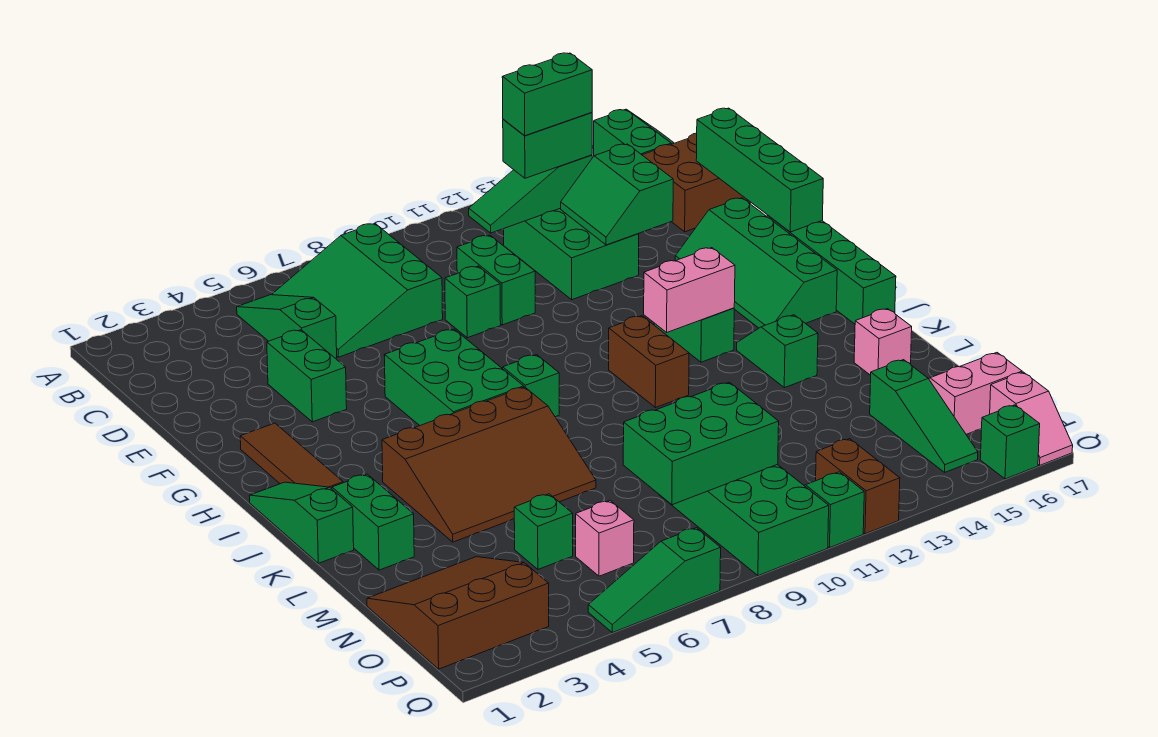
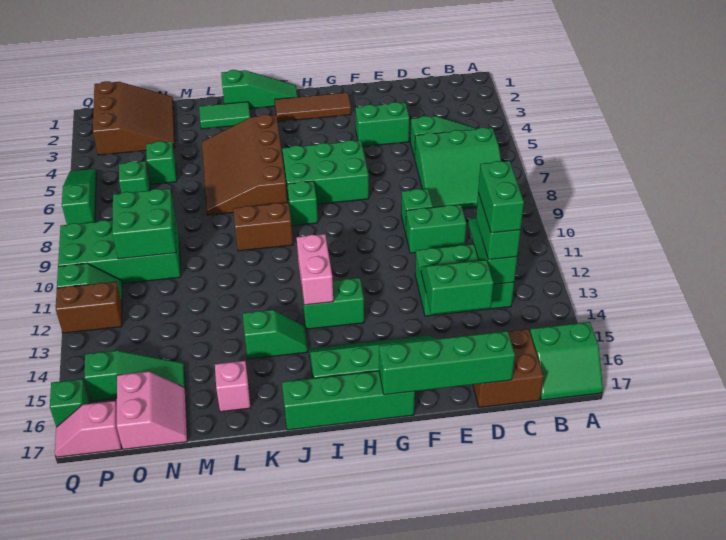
green 3x3 slope [272,224,443,357] -> green 3x3 slope turned to [415,127,501,208]
brown 1x2 brick [609,316,689,408] -> brown 1x2 brick moved to [233,203,293,251]
green 1x2 brick [332,474,414,570] -> green 1x2 tile [199,102,250,129]
green 2x3 brick [623,382,779,505] -> green 2x2 brick [112,189,176,259]
green 1x3 slope [870,360,978,472] -> green 1x3 slope turned to [84,350,185,401]
pink 1x1 brick [576,501,634,576] -> green 1x1 brick [119,161,150,193]

